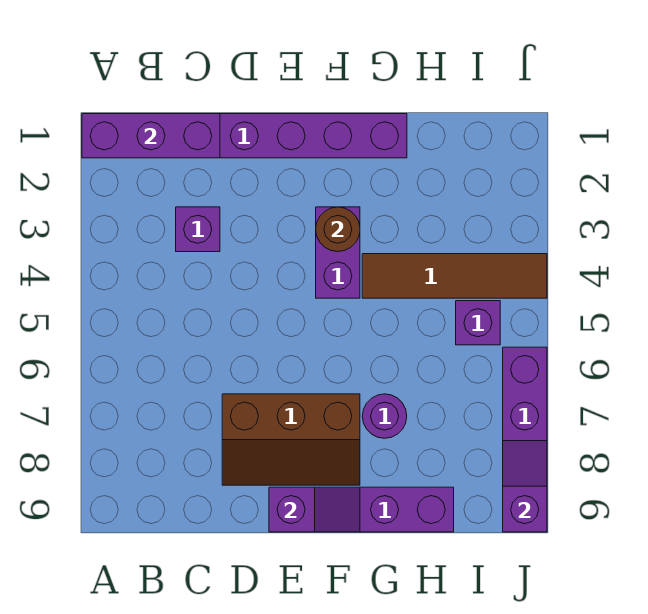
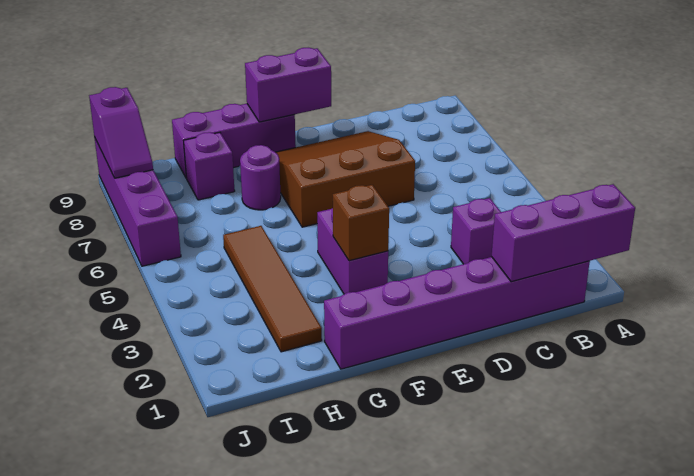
brown 2x3 slope [222,394,360,485] -> brown 3x3 slope [276,131,415,227]
purple 1x2 slope [269,487,360,532] -> purple 1x2 brick [245,48,331,122]
brown 1x1 round brick [316,207,360,252] -> brown 1x1 brick [333,185,389,261]
brown 1x4 tile [362,254,547,298] -> brown 1x4 tile turned to [223,226,322,352]
purple 1x1 brick [456,301,500,345] -> purple 1x1 brick moved to [184,132,235,200]

